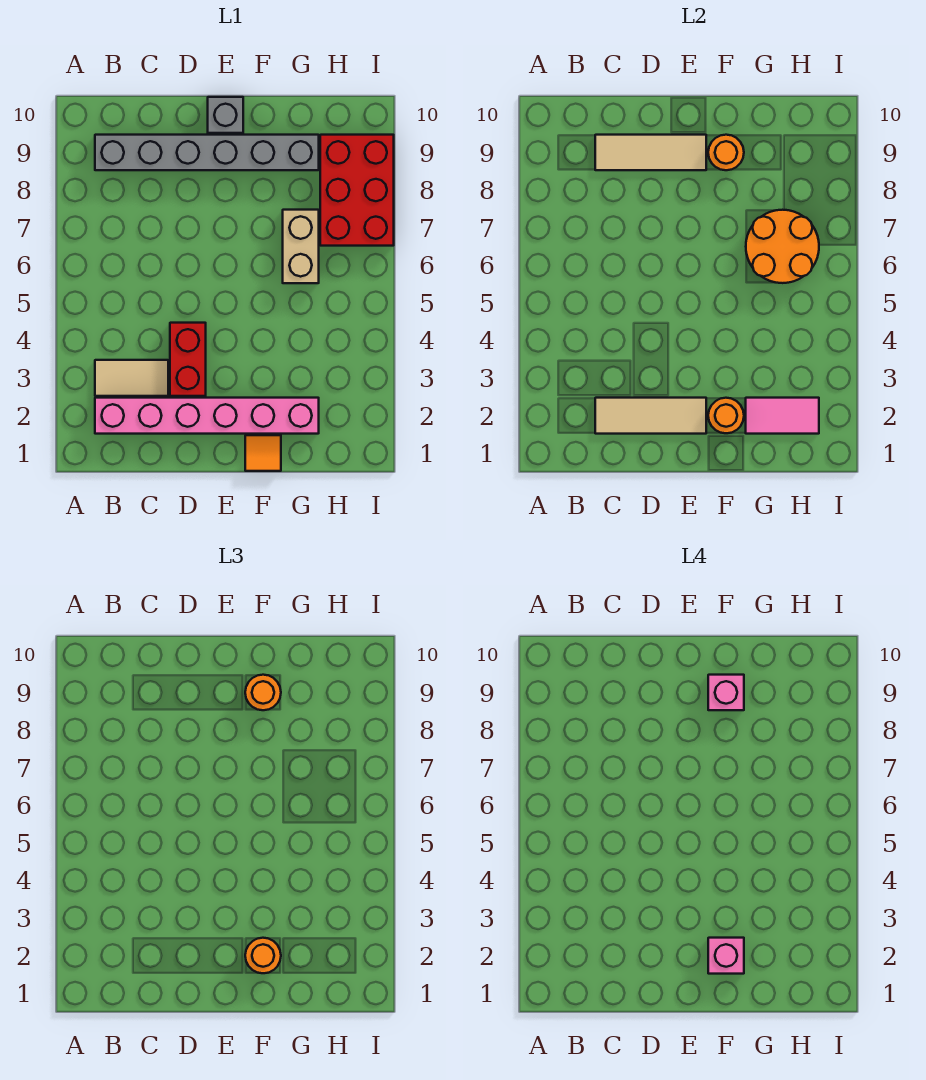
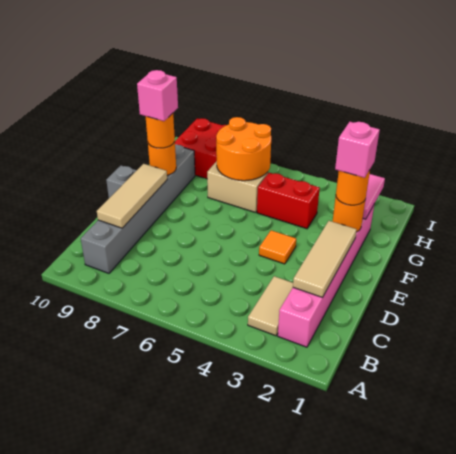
red 1x2 brick [170,323,206,396] -> red 1x2 brick moved to [257,173,320,229]
orange 1x1 tile [245,435,281,471] -> orange 1x1 tile moved to [259,230,296,264]

